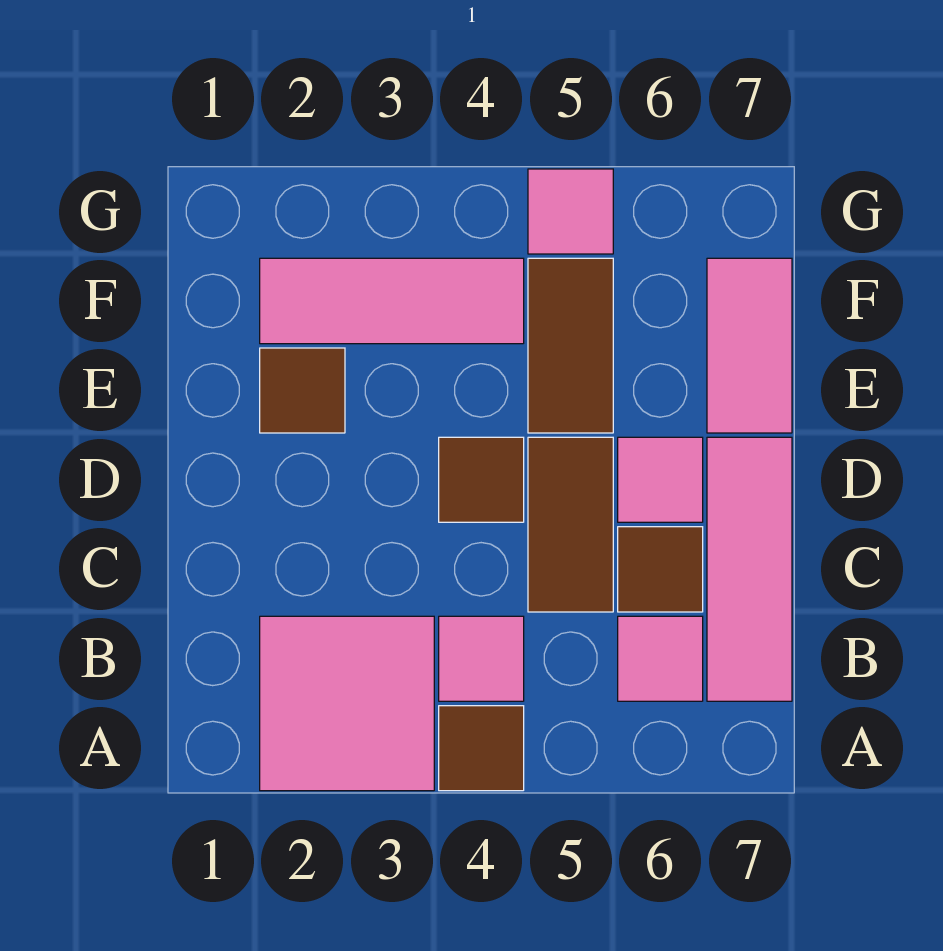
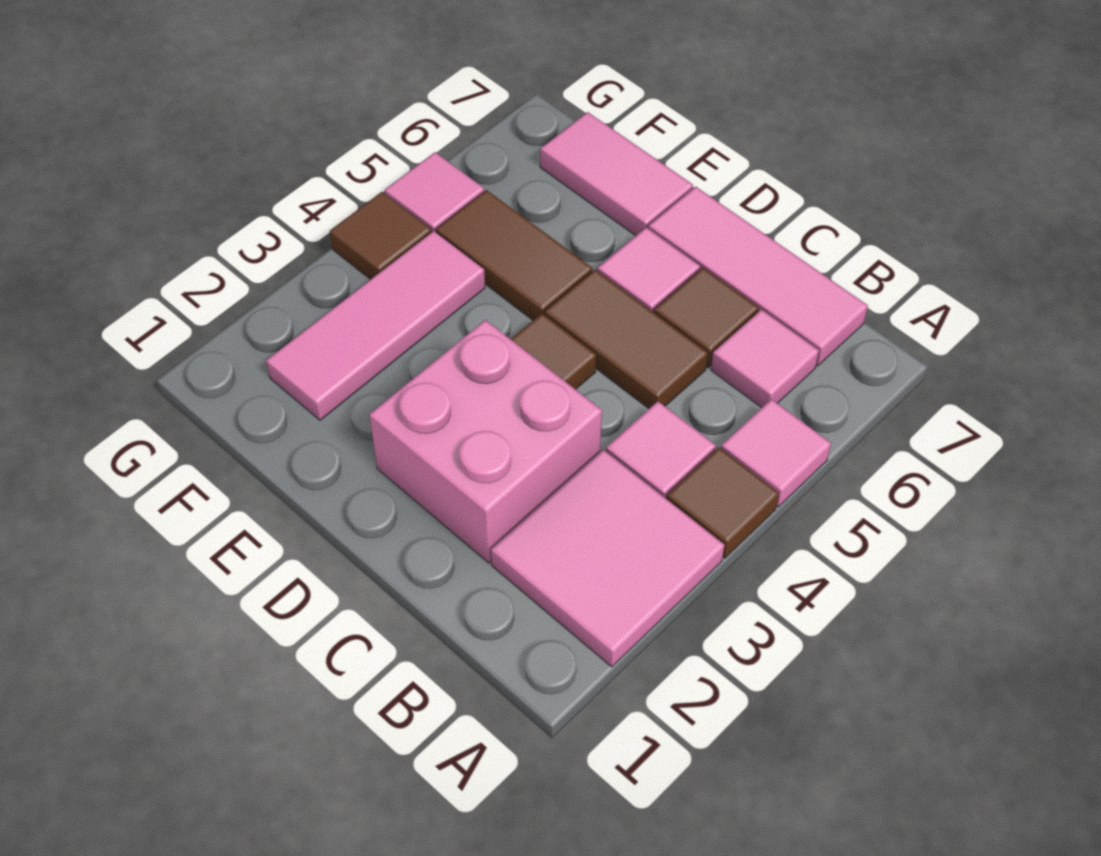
none -> pink 1x1 tile [721,399,831,507]
none -> pink 2x2 brick [369,320,602,563]
brown 1x1 tile [260,348,345,433] -> brown 1x1 tile moved to [330,192,431,279]

